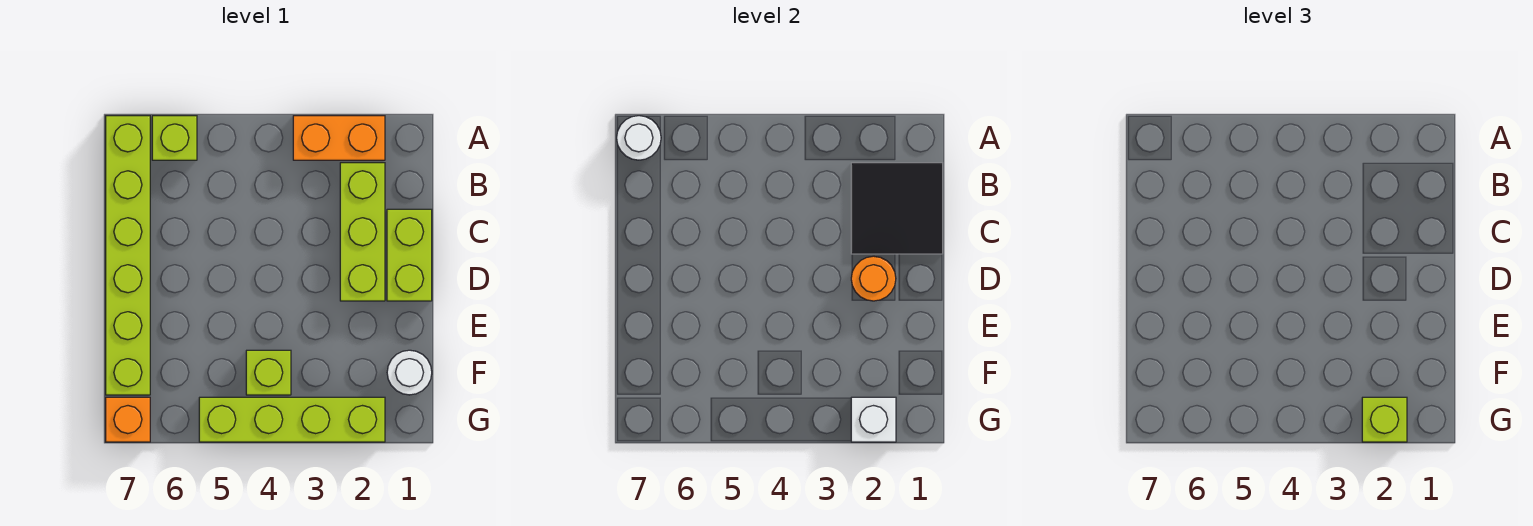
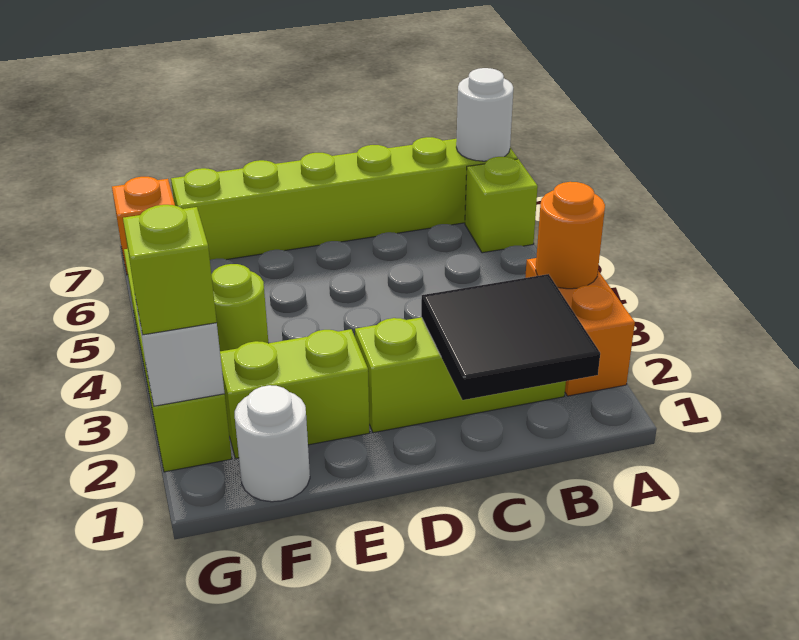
lime 1x2 brick [387,209,432,301] -> lime 1x2 brick moved to [220,329,370,458]
orange 1x1 round brick [851,256,896,301] -> orange 1x1 round brick moved to [536,182,605,289]
lime 1x1 brick [246,350,291,395] -> lime 1x1 round brick [211,264,268,351]

